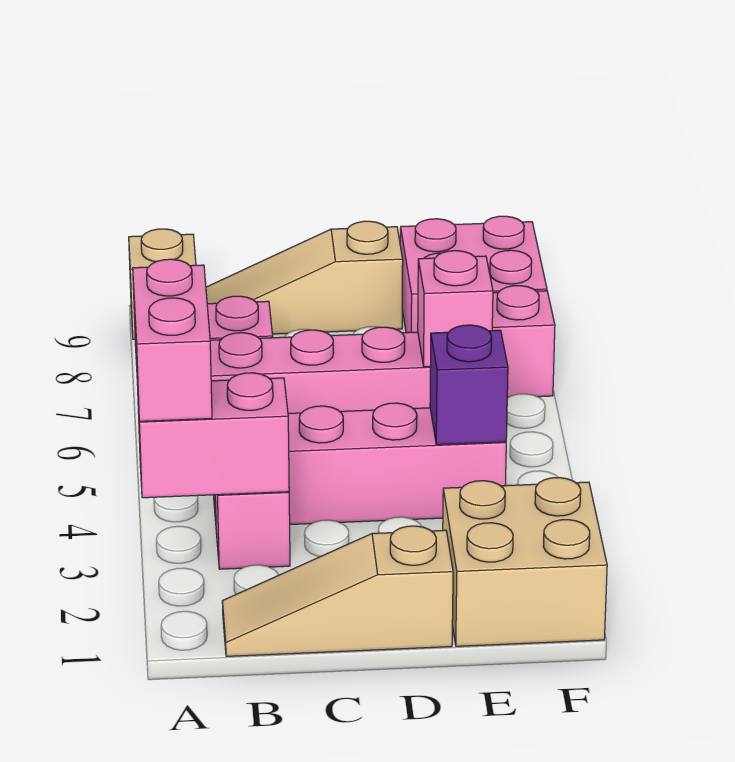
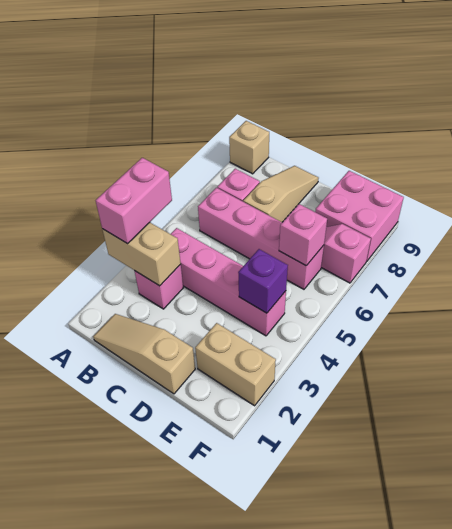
pink 1x2 brick [138,373,289,498] -> tan 1x2 brick [102,223,181,286]
tan 1x3 slope [206,221,403,334] -> tan 1x3 slope turned to [243,166,319,222]
tan 2x2 brick [443,478,607,646] -> tan 1x2 brick [195,323,276,406]

